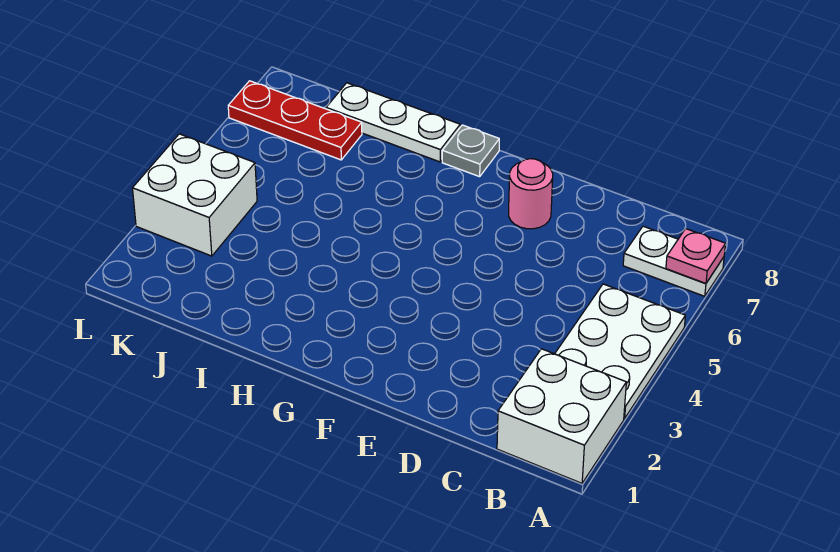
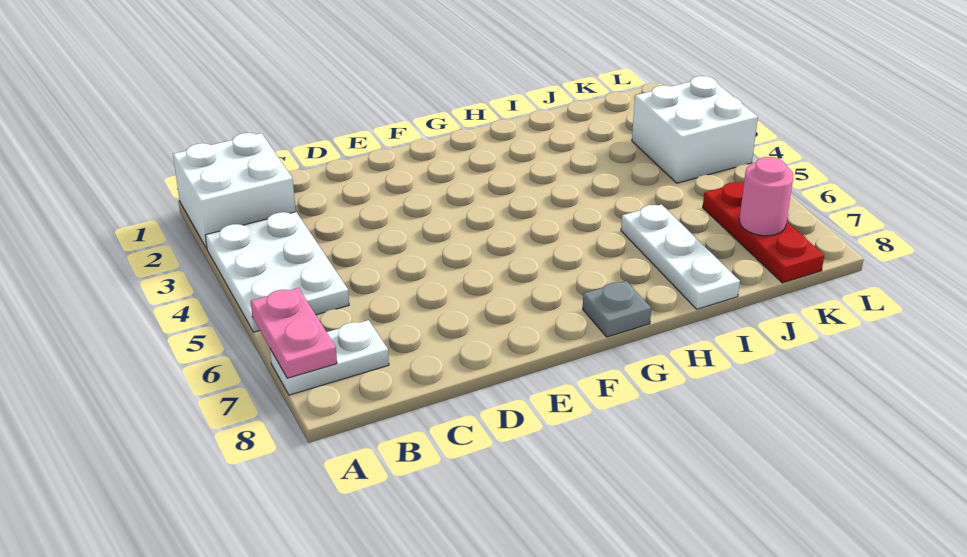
pink 1x1 plate [666,229,725,284] -> pink 1x2 plate [251,288,337,378]
pink 1x1 round brick [509,159,553,229] -> pink 1x1 round brick moved to [739,157,793,236]
white 1x3 plate [326,83,460,162] -> white 1x3 plate turned to [621,204,740,309]
red 1x3 plate [228,81,362,160] -> red 1x3 plate turned to [703,182,824,283]

